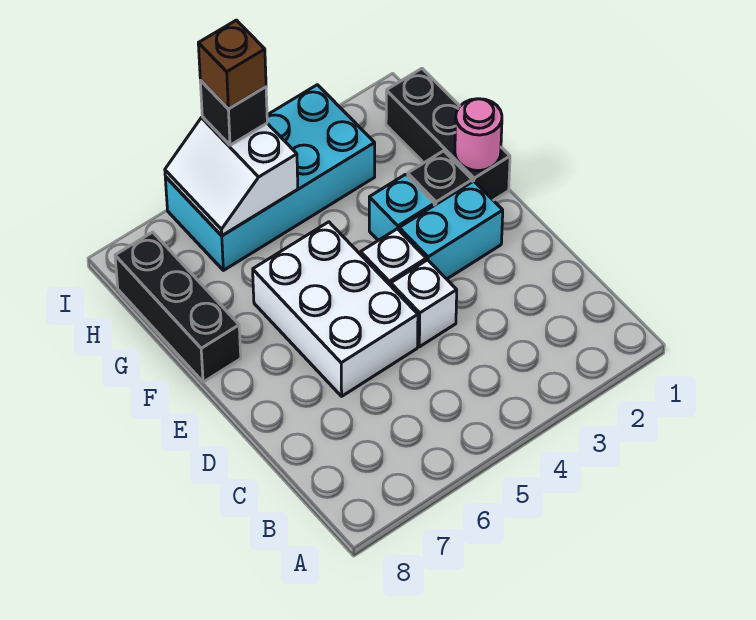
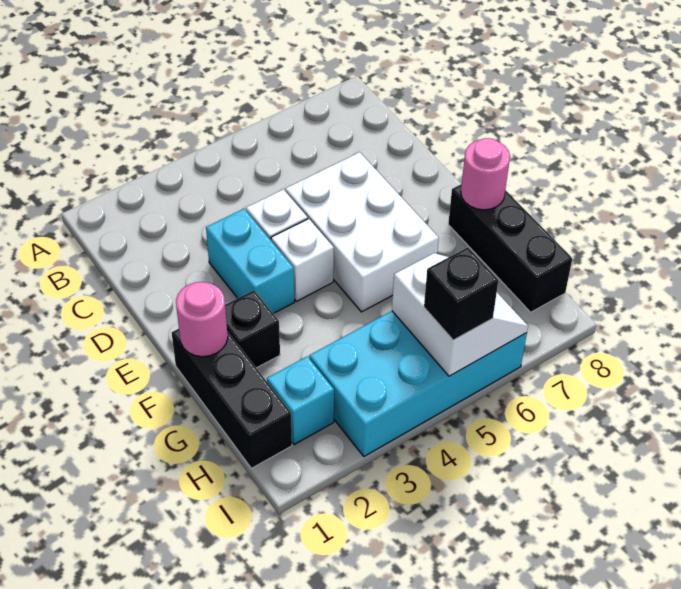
cyan 1x2 brick [399,181,503,279] -> cyan 1x2 brick turned to [206,209,294,313]
cyan 1x1 brick [369,174,434,240] -> cyan 1x1 brick moved to [267,356,334,445]
none -> pink 1x1 round brick [461,138,510,210]
brown 1x1 brick [198,20,266,109] -> none

